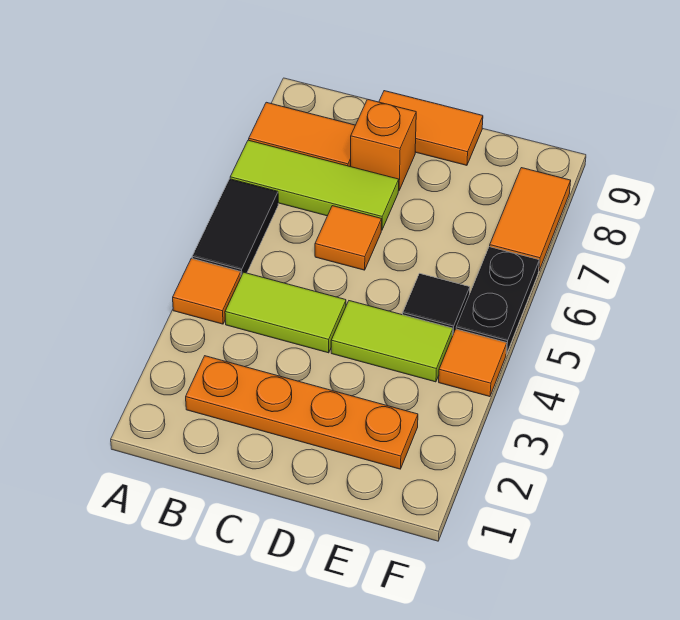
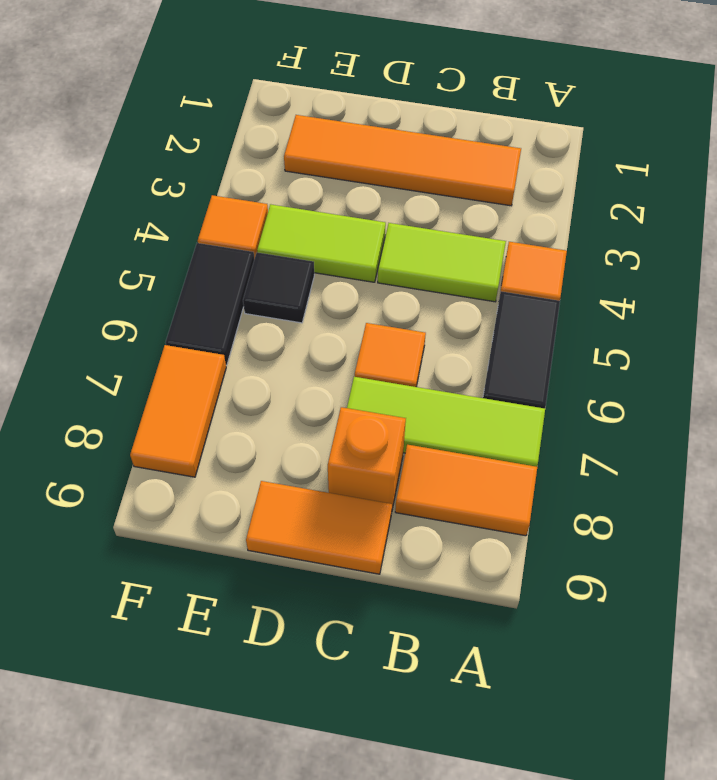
orange 1x4 plate [186,356,418,469] -> orange 1x4 tile [284,115,521,206]
black 1x2 plate [456,247,539,354] -> black 1x2 tile [166,243,254,365]

